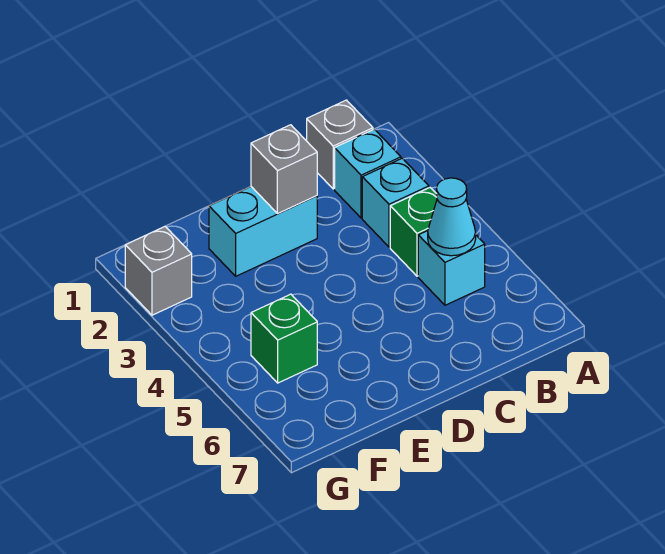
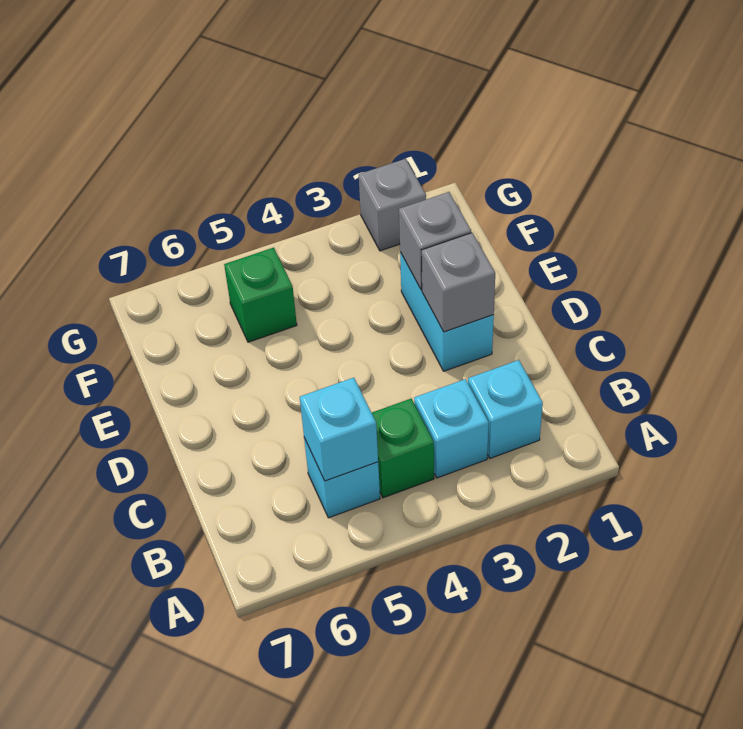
grey 1x1 brick [307,100,373,189] -> grey 1x1 brick moved to [399,192,471,290]
cyan 1x1 cone [428,178,476,256] -> cyan 1x1 brick [300,378,378,481]

